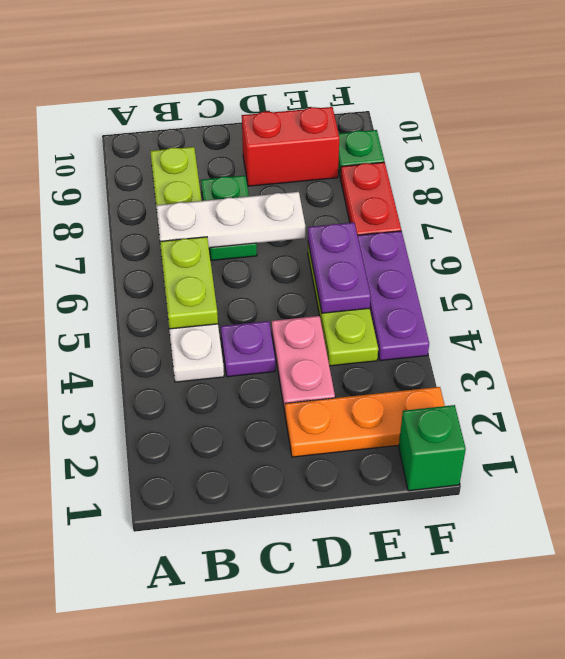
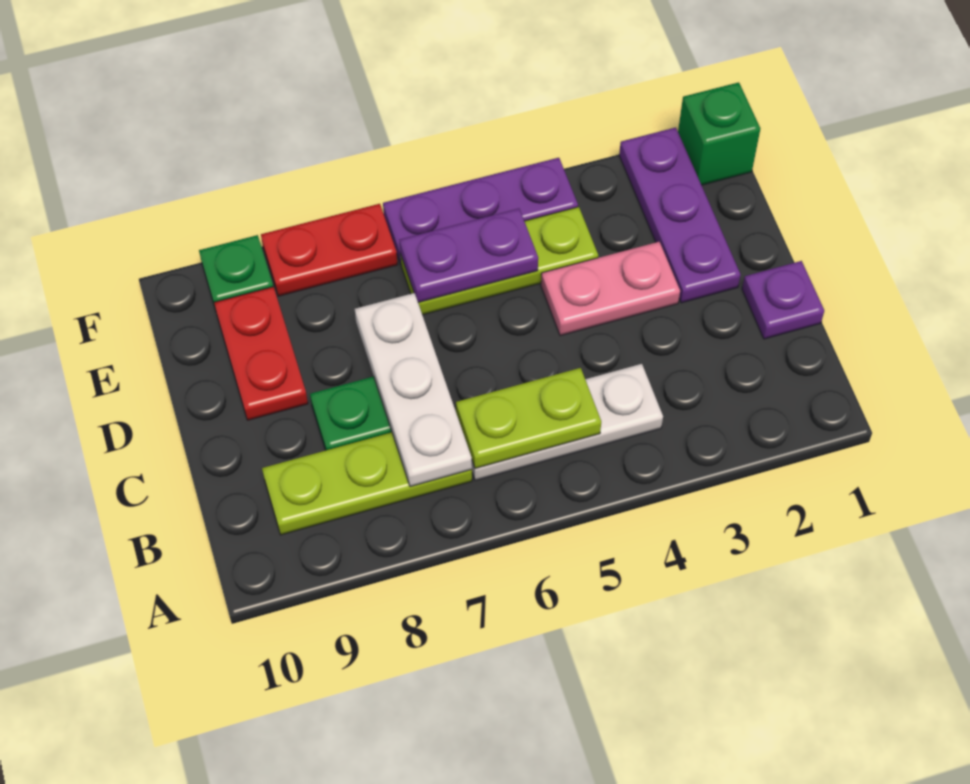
purple 1x1 plate [221,321,275,377] -> purple 1x1 plate moved to [742,261,824,339]
orange 1x3 plate [285,387,445,457] -> purple 1x3 plate [619,127,741,303]
red 1x2 brick [242,107,339,186] -> red 1x2 plate [214,287,308,420]

